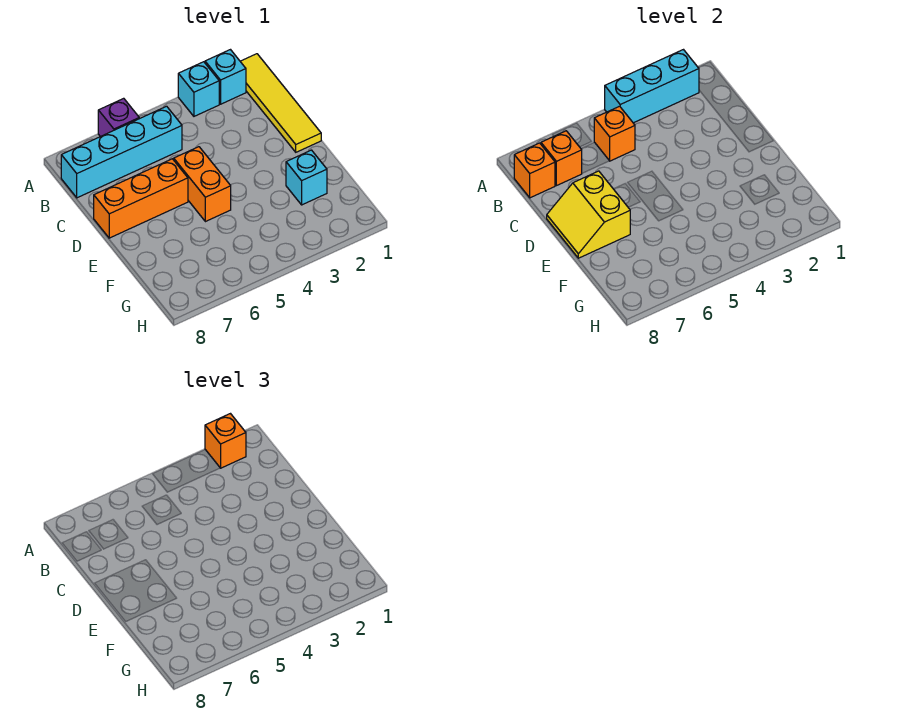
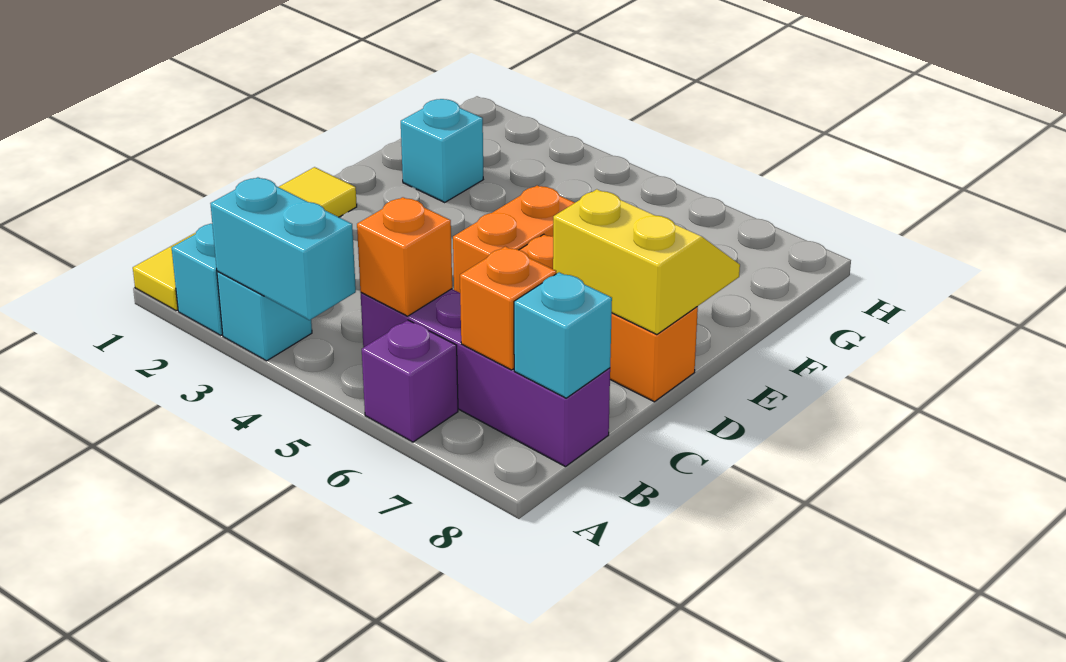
cyan 1x3 brick [605,50,699,123] -> cyan 1x2 brick [210,177,356,320]
orange 1x1 brick [205,414,246,468] -> none
cyan 1x4 brick [61,106,182,198] -> purple 1x4 brick [361,289,610,467]
orange 1x1 brick [514,143,555,198] -> cyan 1x1 brick [514,272,612,398]
yellow 2x2 slope [547,171,630,258] -> yellow 2x2 slope turned to [553,189,740,335]

